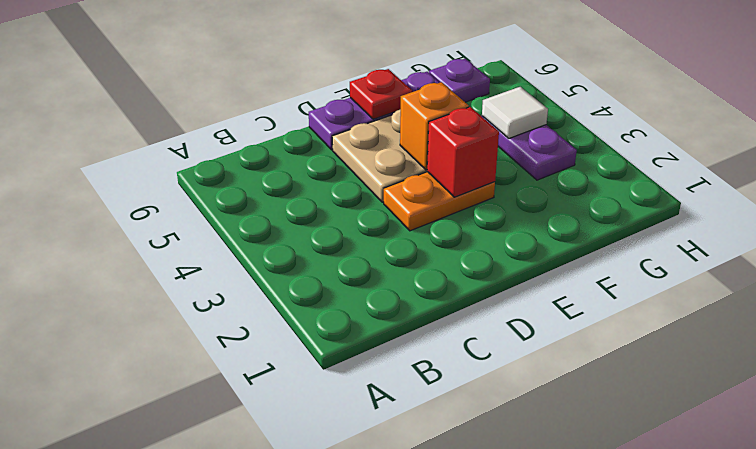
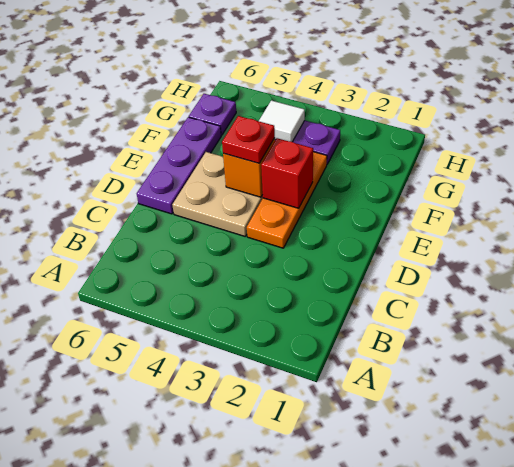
orange 1x2 plate [384,172,495,231] -> orange 1x3 plate [247,152,327,248]
red 1x1 plate [350,69,412,119] -> red 1x1 plate moved to [222,116,275,163]

